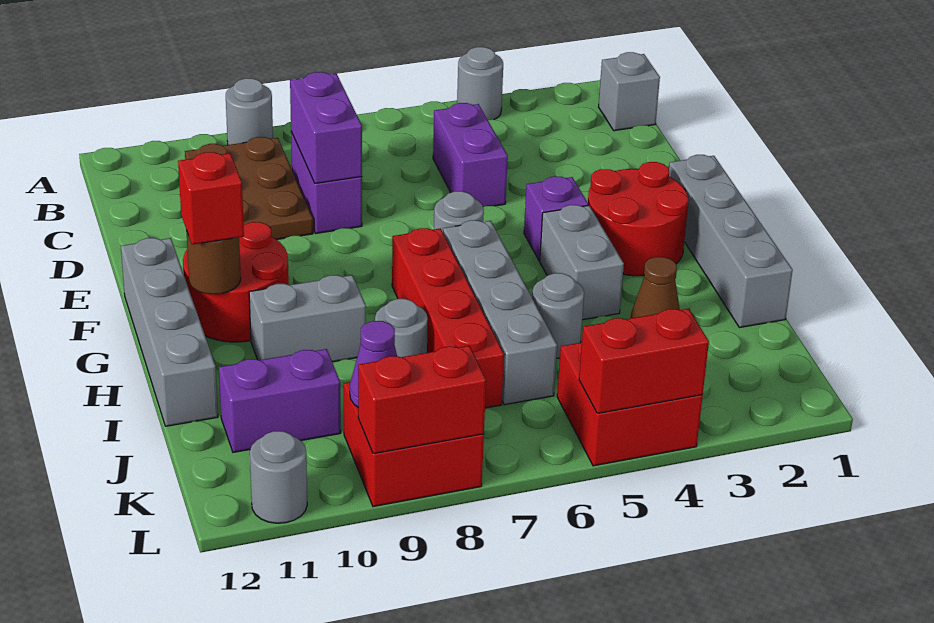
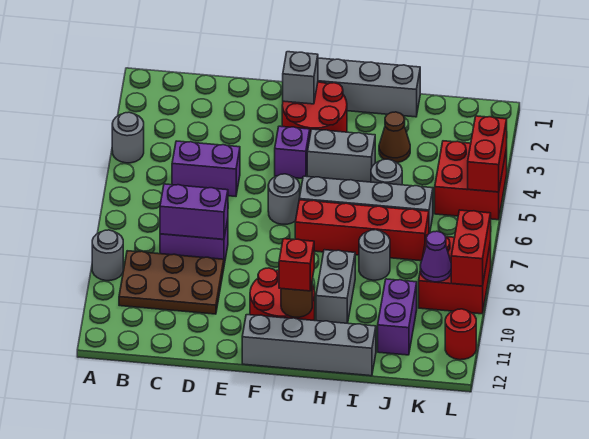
grey 1x1 brick [599,52,660,131] -> grey 1x1 brick moved to [283,52,318,104]
grey 1x1 round brick [250,431,307,523] -> red 1x1 round brick [445,309,476,360]

